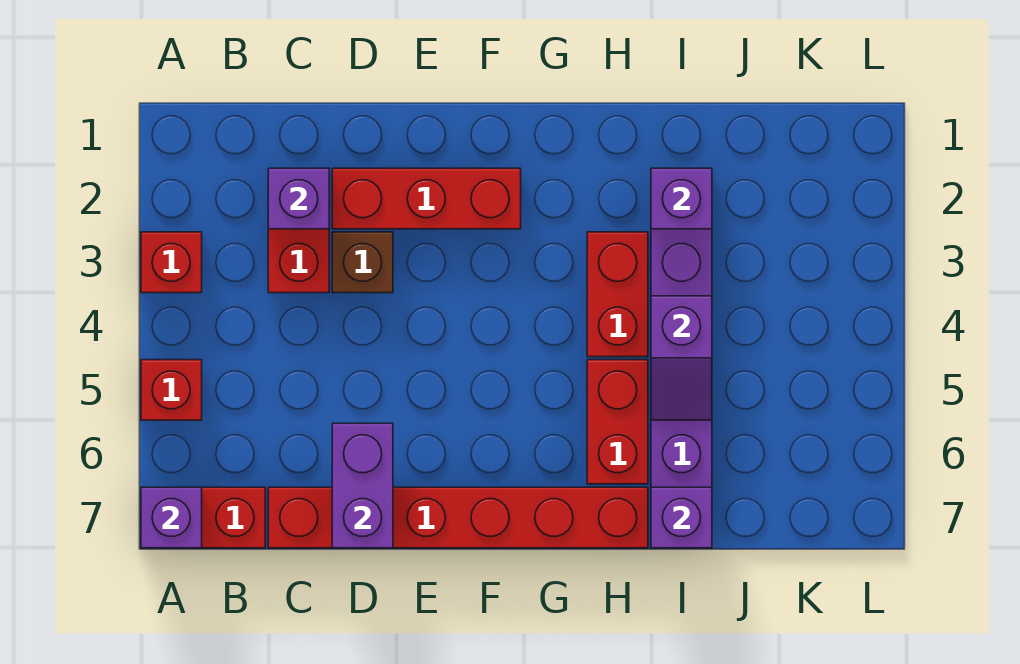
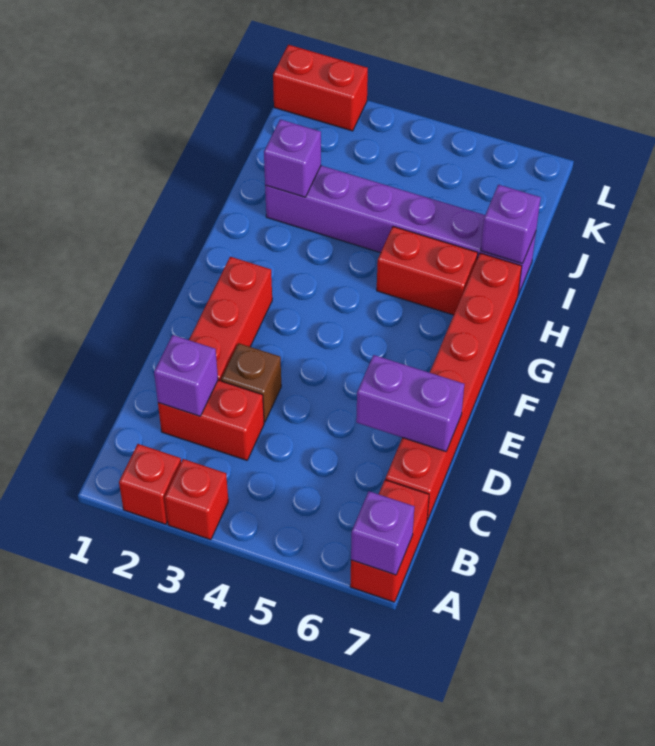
red 1x1 brick [141,360,202,420] -> red 1x1 brick moved to [119,444,181,524]
red 1x2 brick [587,232,648,357] -> red 1x2 brick moved to [273,45,368,131]
purple 1x2 slope [651,296,712,420] -> none

